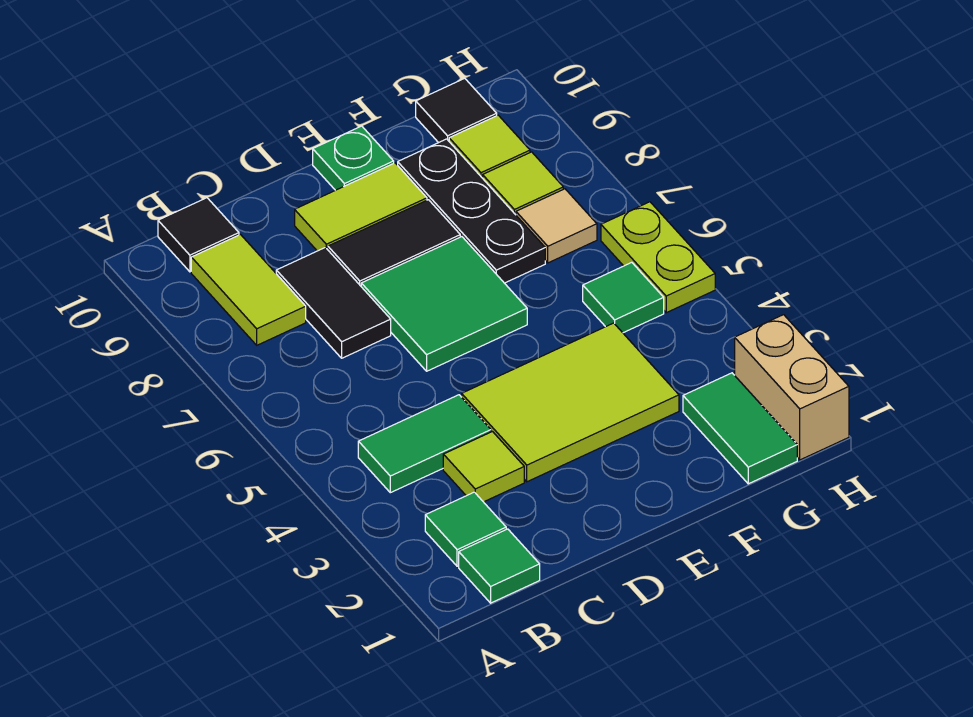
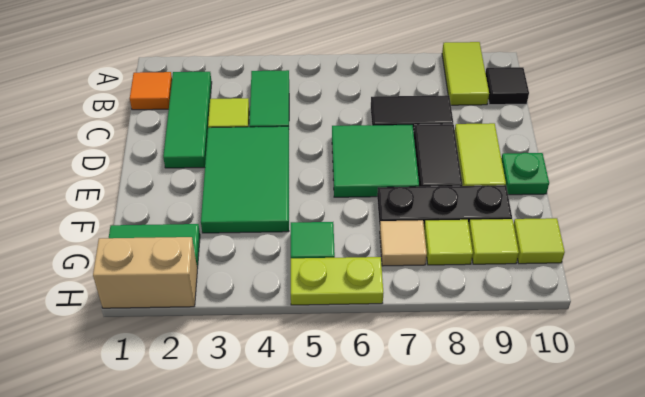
green 1x1 tile [459,529,540,603] -> orange 1x1 tile [130,72,172,110]
green 1x1 tile [425,492,506,566] -> green 1x3 tile [163,72,212,168]
lime 1x2 tile [191,235,306,345] -> lime 1x2 tile turned to [442,42,489,105]
lime 2x3 tile [462,323,679,482] -> green 2x3 tile [201,126,289,233]
black 1x1 tile [416,78,497,143] -> lime 1x1 tile [514,218,565,264]

